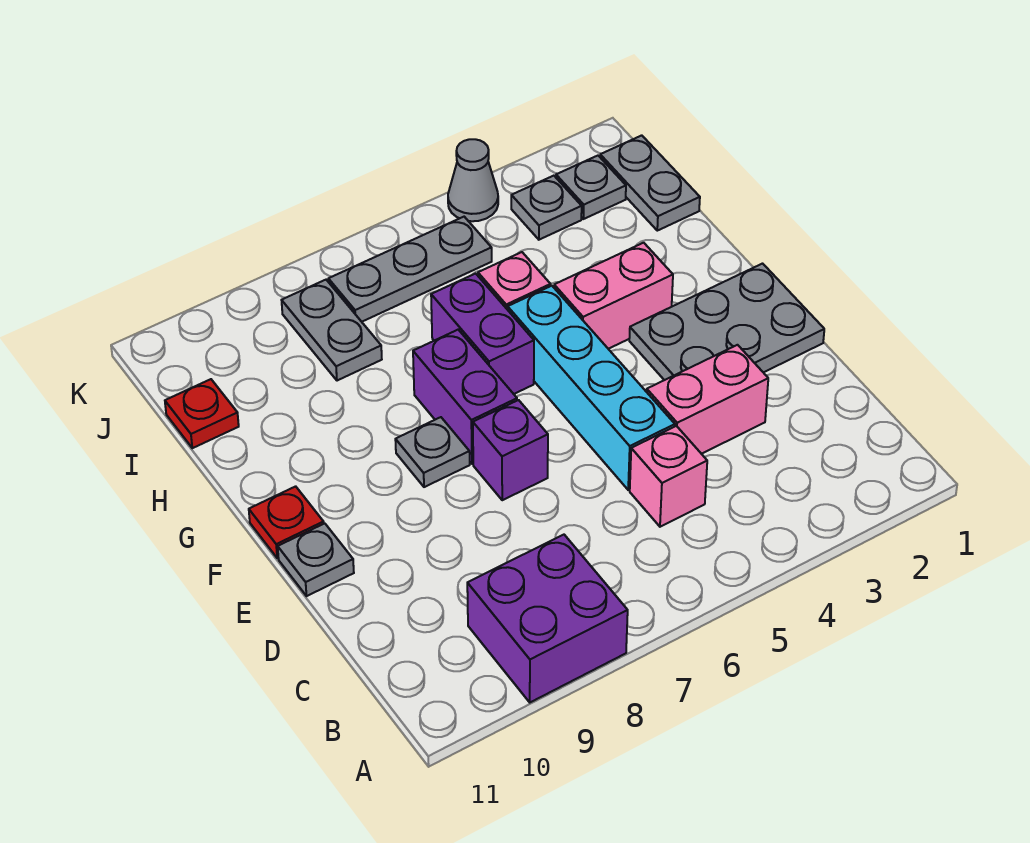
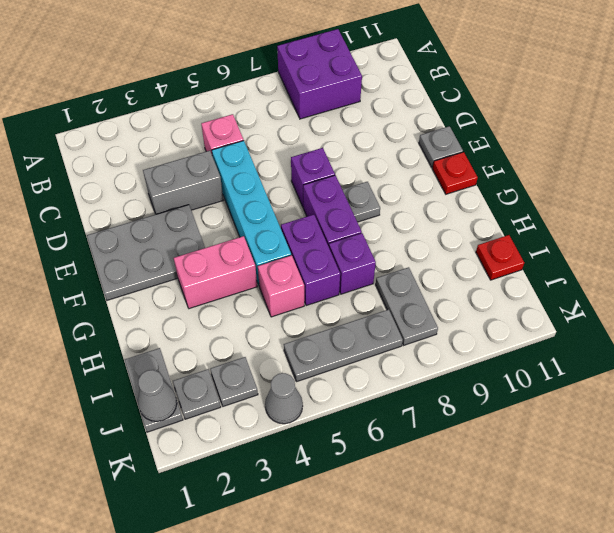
pink 1x2 brick [647,345,768,454] -> grey 1x2 brick [143,151,223,214]
none -> purple 1x1 brick [329,233,376,294]
none -> grey 1x1 cone [138,370,177,421]

